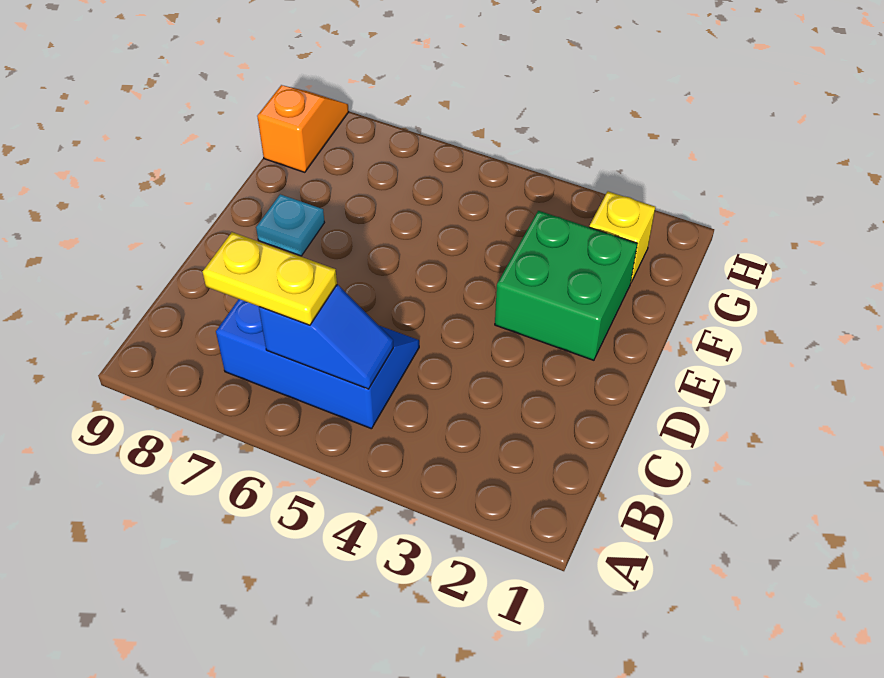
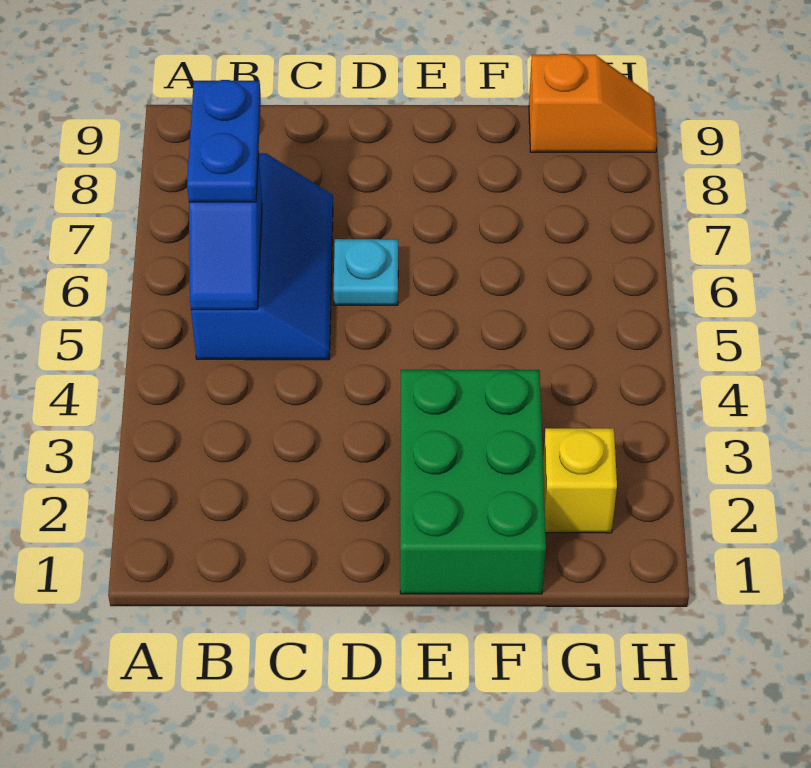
yellow 1x2 plate [203,232,337,325] -> blue 1x2 plate [187,80,261,202]
green 2x2 brick [495,211,637,360] -> green 2x3 brick [400,370,546,594]
cyan 1x1 plate [256,194,324,256] -> cyan 1x1 plate moved to [333,239,398,305]

